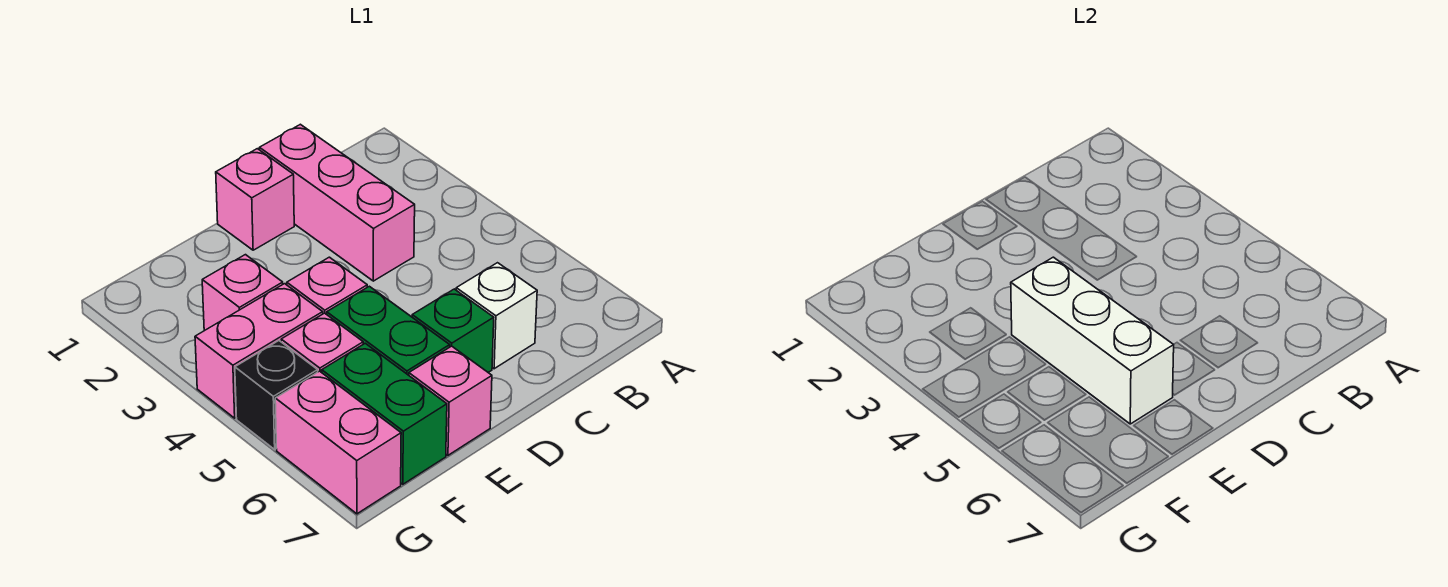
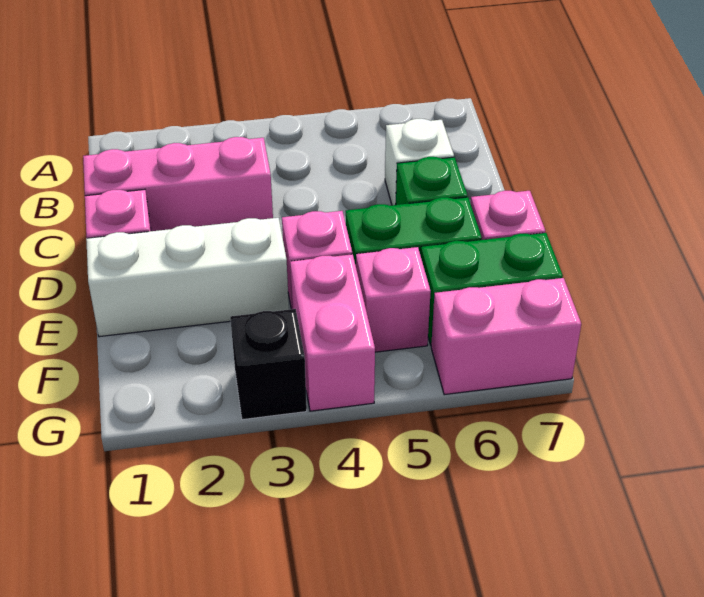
white 1x3 brick [1011,257,1174,424] -> white 1x3 brick moved to [86,218,289,337]
pink 1x1 brick [202,255,283,331] -> none
black 1x1 brick [235,341,318,449] -> black 1x1 brick moved to [230,309,307,420]

